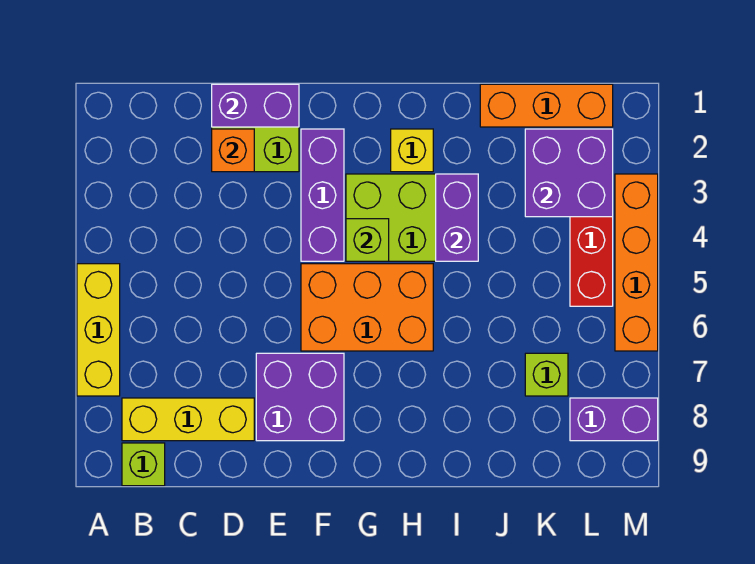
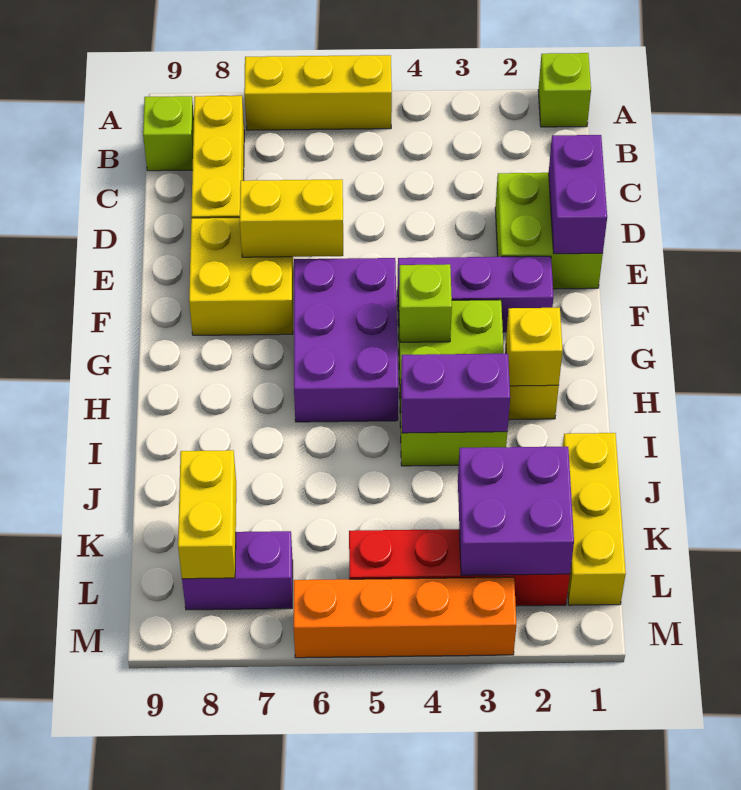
orange 1x1 brick [212,129,254,172] -> none
none -> yellow 1x2 brick [240,180,343,257]
purple 2x2 brick [256,353,344,441] -> yellow 2x2 brick [189,218,293,335]
orange 2x3 brick [301,264,433,351] -> purple 2x3 brick [294,258,398,422]
none -> yellow 1x1 brick [506,308,563,386]
orange 1x3 brick [480,84,613,127] -> yellow 1x3 brick [563,433,626,605]
lime 1x1 brick [525,353,568,396] -> lime 1x1 brick moved to [538,53,591,127]
none -> yellow 1x2 brick [178,450,236,579]
purple 1x2 brick [570,398,658,441] -> purple 1x2 brick turned to [182,531,293,610]

